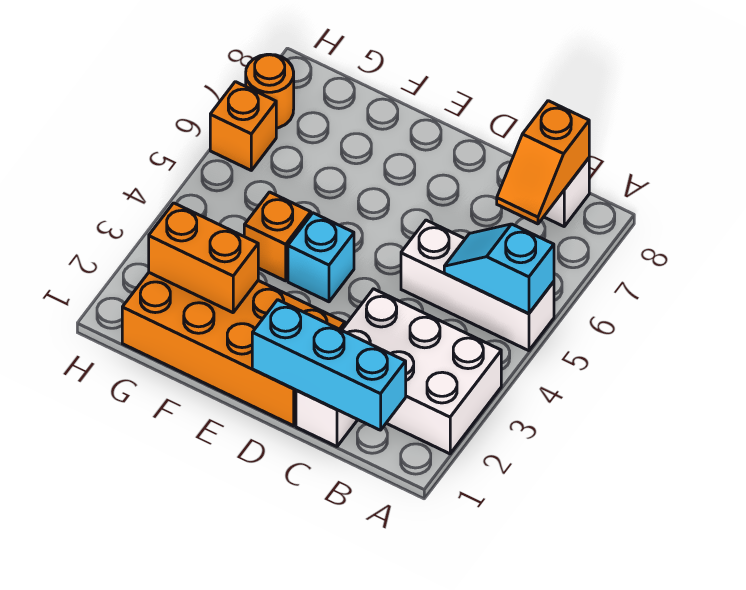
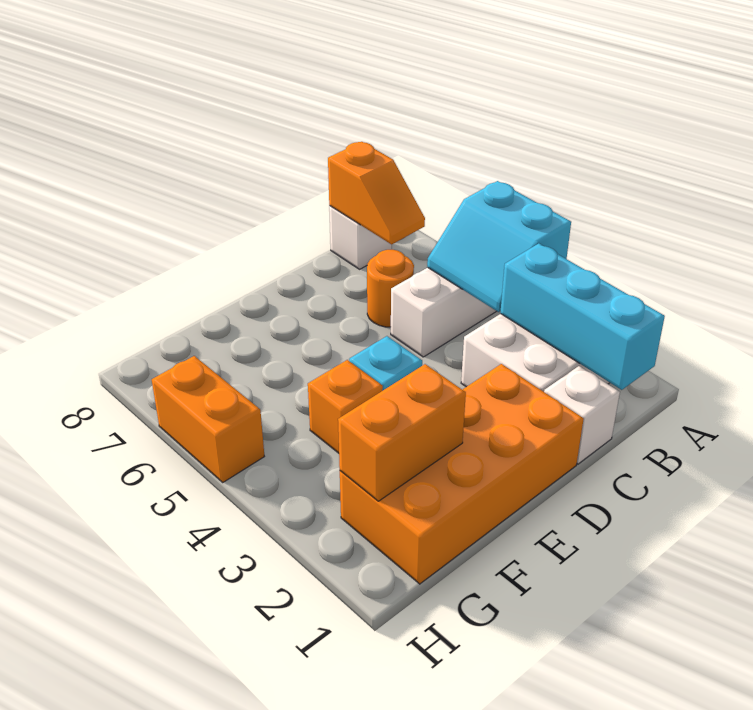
cyan 1x2 slope [444,224,554,314] -> cyan 2x2 slope [427,181,571,312]
cyan 1x3 brick [252,300,406,430] -> cyan 1x3 brick turned to [500,243,665,390]
orange 1x1 brick [210,82,276,170] -> orange 1x2 brick [152,356,264,482]
orange 1x1 round brick [246,54,294,128] -> orange 1x1 round brick moved to [367,250,414,327]

